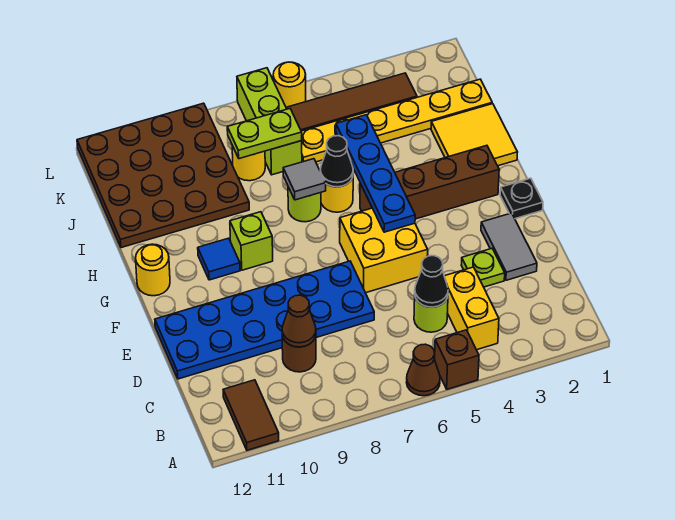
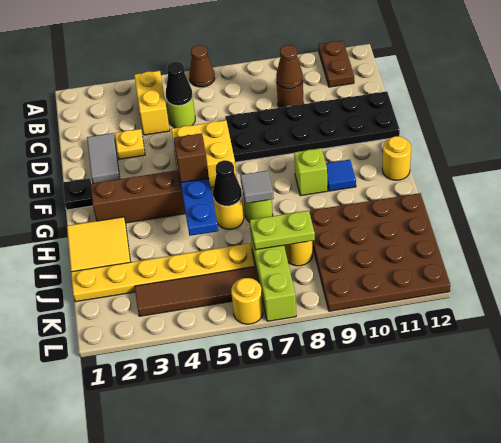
brown 1x1 brick [435,330,479,389] -> brown 1x1 brick moved to [174,133,209,183]
brown 1x2 tile [223,380,279,450] -> brown 1x2 plate [319,41,354,87]
lime 1x1 plate [461,249,505,287] -> yellow 1x1 plate [115,129,145,159]
blue 2x6 plate [155,261,374,379] -> black 2x6 plate [225,91,400,162]

